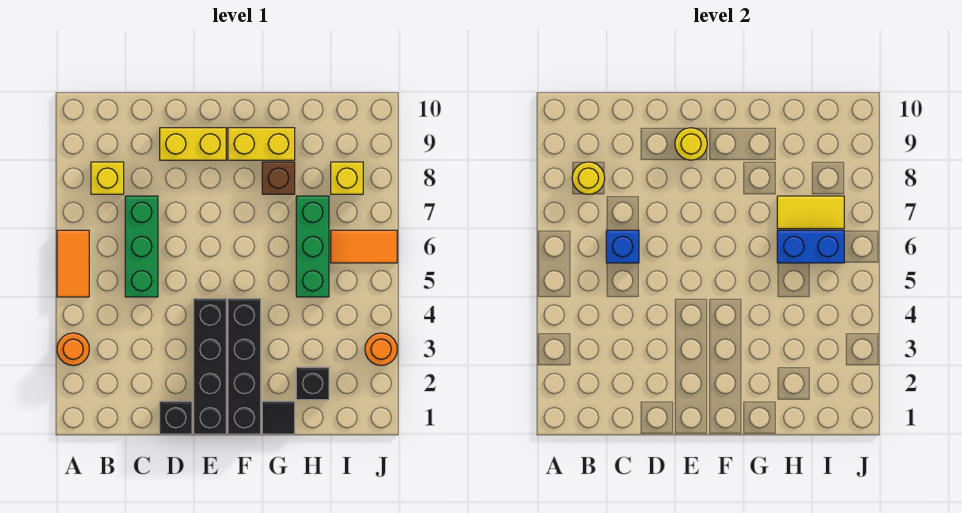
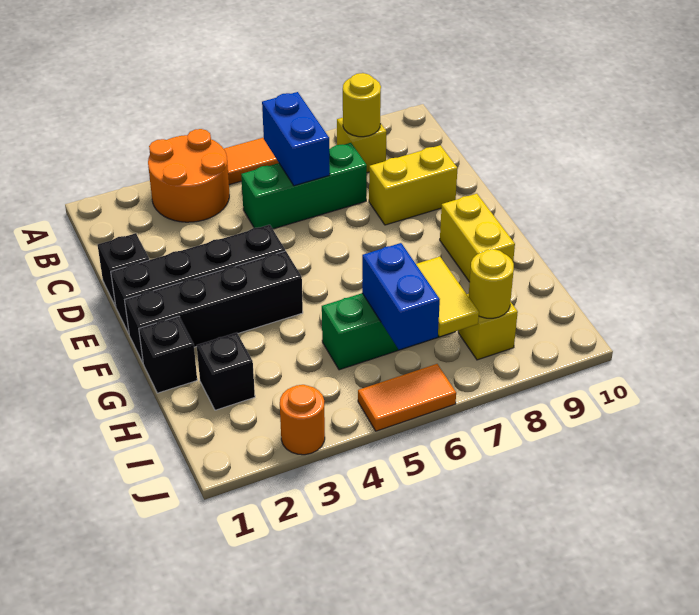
orange 1x1 round brick [57,333,89,366] -> orange 2x2 round brick [148,129,229,222]
blue 1x1 brick [606,230,639,263] -> blue 1x2 brick [262,92,330,186]
yellow 1x2 brick [160,128,226,160] -> yellow 1x2 brick turned to [369,145,458,225]
yellow 1x1 round brick [675,128,707,160] -> yellow 1x1 round brick moved to [468,249,514,318]
black 1x1 tile [262,401,295,434] -> black 1x1 brick [139,316,197,393]
brown 1x1 brick [262,162,295,194] -> none
orange 1x2 tile [331,230,397,263] -> orange 1x2 tile turned to [358,364,456,431]

